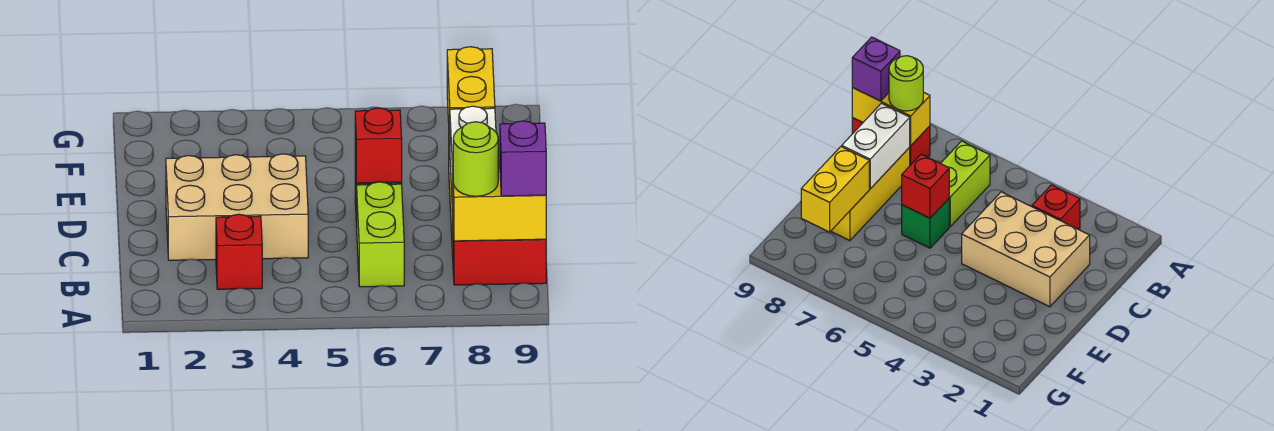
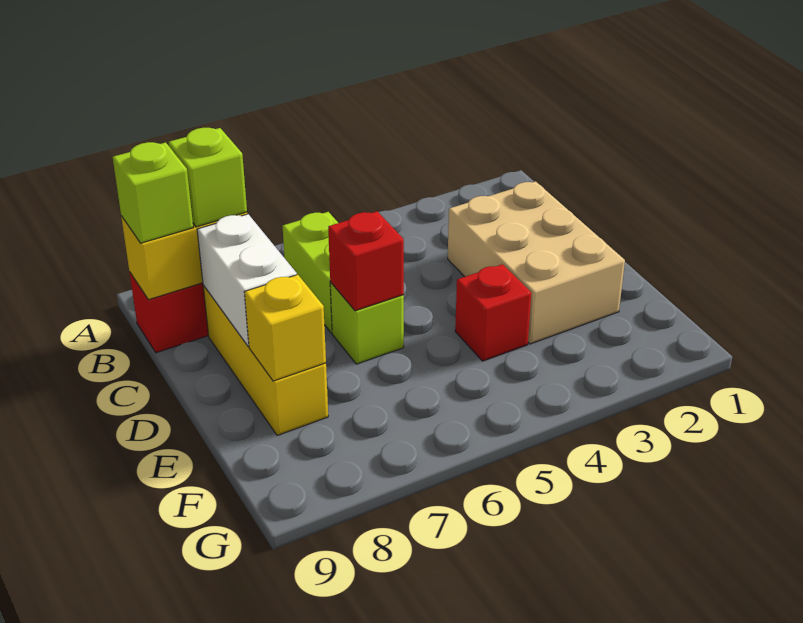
red 1x1 brick [216,214,262,289] -> red 1x1 brick moved to [455,264,531,361]
lime 1x1 round brick [453,122,498,196] -> lime 1x1 brick [169,128,247,227]
purple 1x1 brick [500,121,546,196] -> lime 1x1 brick [113,142,193,243]
tan 2x3 brick [166,154,308,260] -> tan 2x3 brick turned to [448,182,625,344]
green 1x1 brick [902,199,949,248] -> lime 1x1 brick [330,283,404,364]
yellow 1x2 brick [447,47,495,144] -> yellow 1x1 brick [244,275,326,381]

